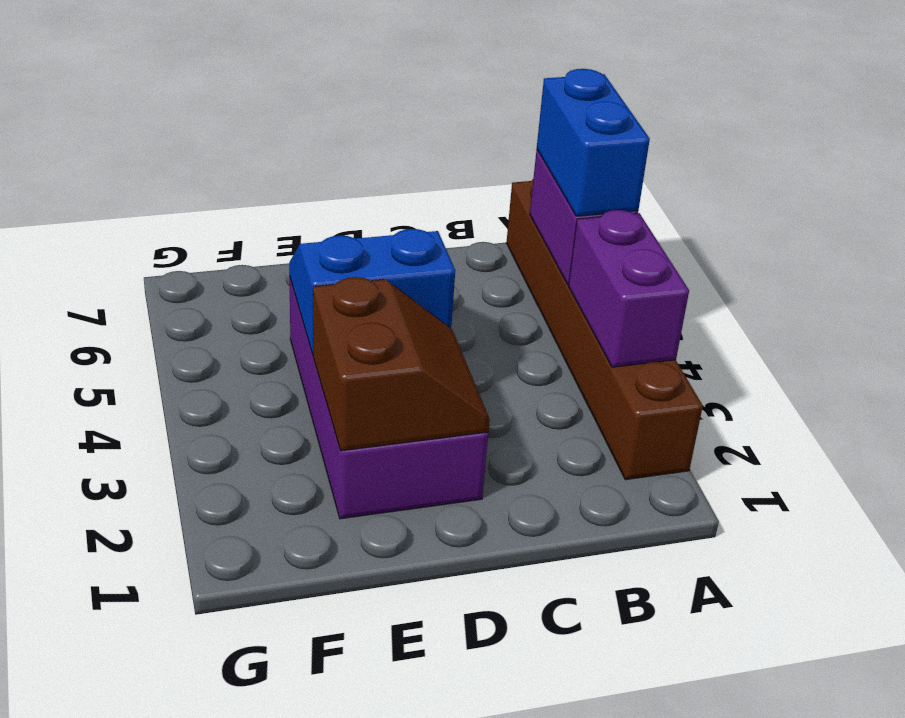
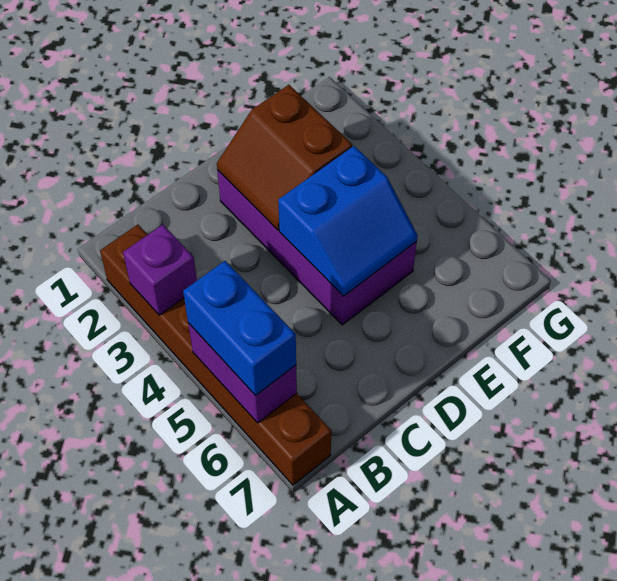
purple 1x2 brick [569,210,689,367] -> purple 1x1 brick [123,225,197,315]

